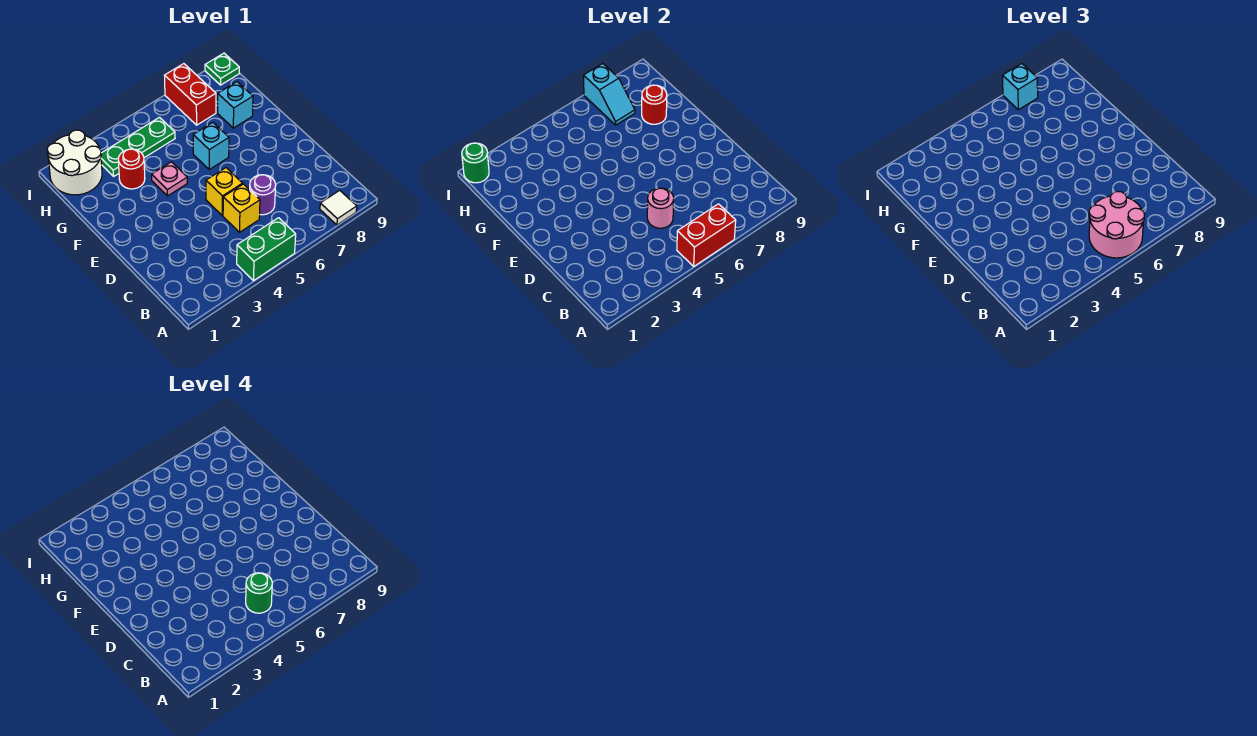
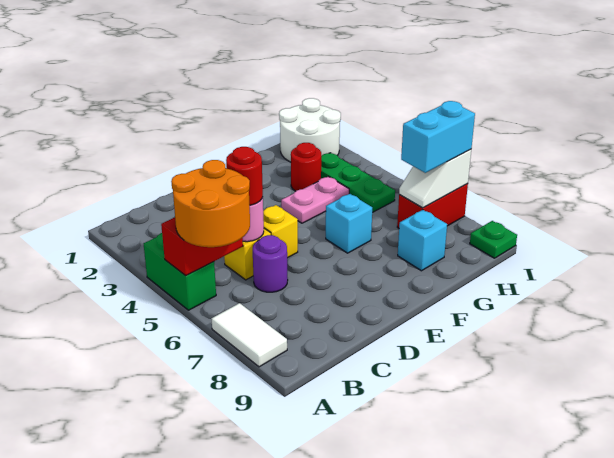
red 1x2 brick [677,204,736,266] -> red 1x2 brick turned to [161,218,243,276]
pink 2x2 round brick [1089,192,1144,258] -> orange 2x2 round brick [171,160,250,247]
white 1x1 tile [320,190,357,225] -> white 1x2 tile [212,303,287,367]
green 1x1 round brick [246,573,272,613] -> none
pink 1x1 plate [152,162,187,196] -> pink 1x2 plate [281,177,349,223]
red 1x1 round brick [642,85,667,124] -> red 1x1 round brick moved to [226,147,263,205]
cyan 1x2 slope [583,64,635,125] -> white 1x2 slope [399,150,471,208]
green 1x1 round brick [462,143,489,183] -> none
cyan 1x1 brick [1002,64,1038,110] -> cyan 1x2 brick [401,101,475,173]

